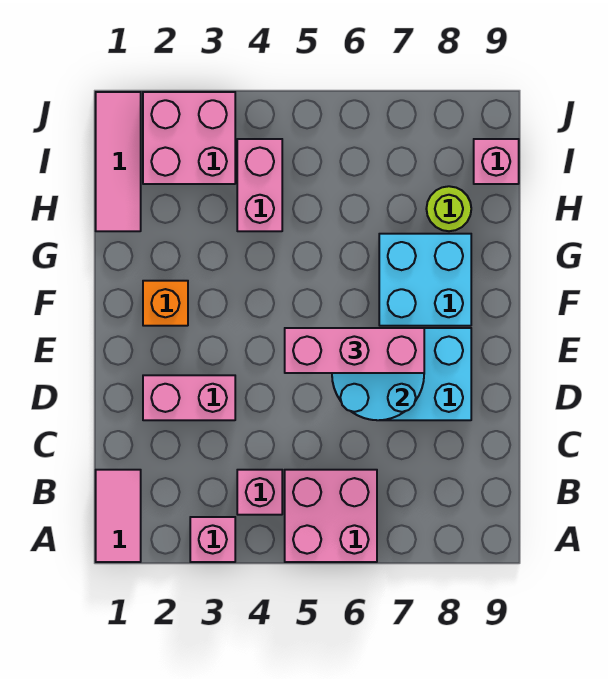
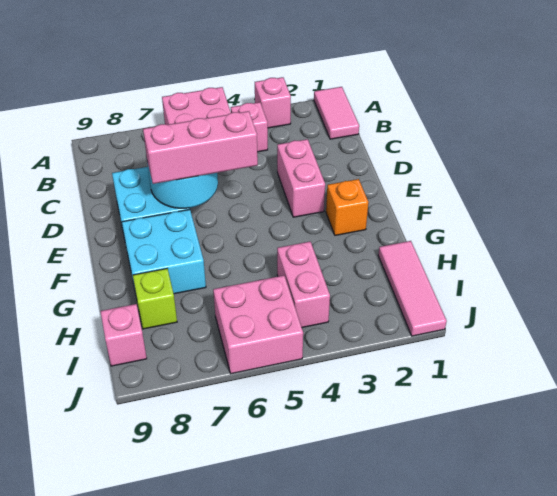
pink 1x2 brick [143,375,235,420] -> pink 1x2 brick turned to [277,139,325,217]
lime 1x1 round brick [426,186,471,231] -> lime 1x1 brick [133,269,177,329]
pink 2x2 brick [143,92,235,184] -> pink 2x2 brick moved to [213,275,303,374]

